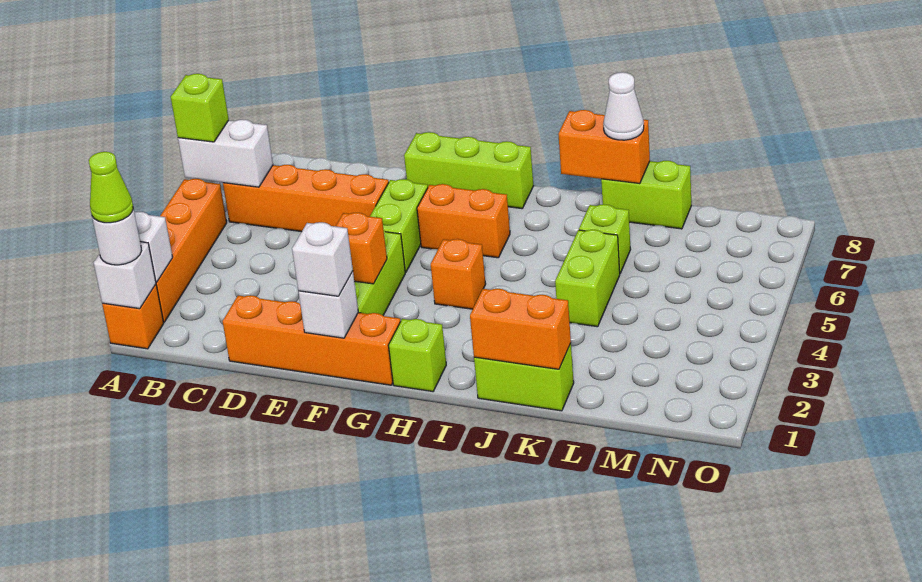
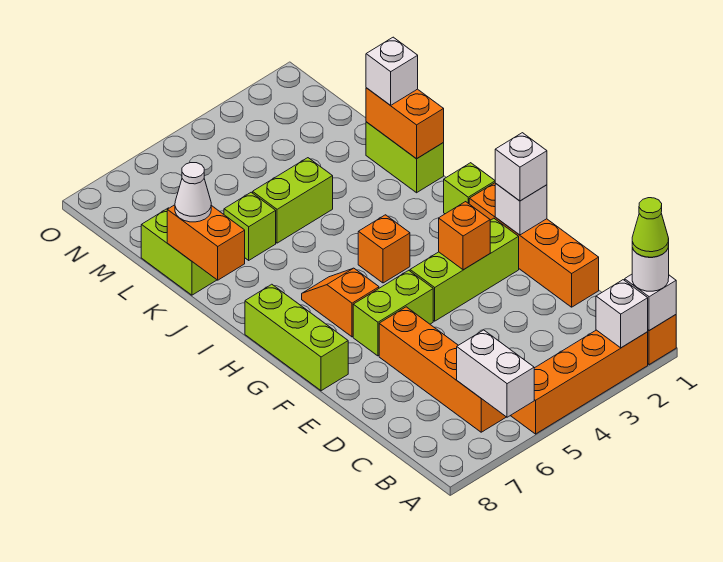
lime 1x1 brick [171,74,229,142] -> none
orange 1x2 brick [417,184,510,258] -> orange 1x2 slope [302,268,379,337]
none -> white 1x1 brick [366,37,418,105]

